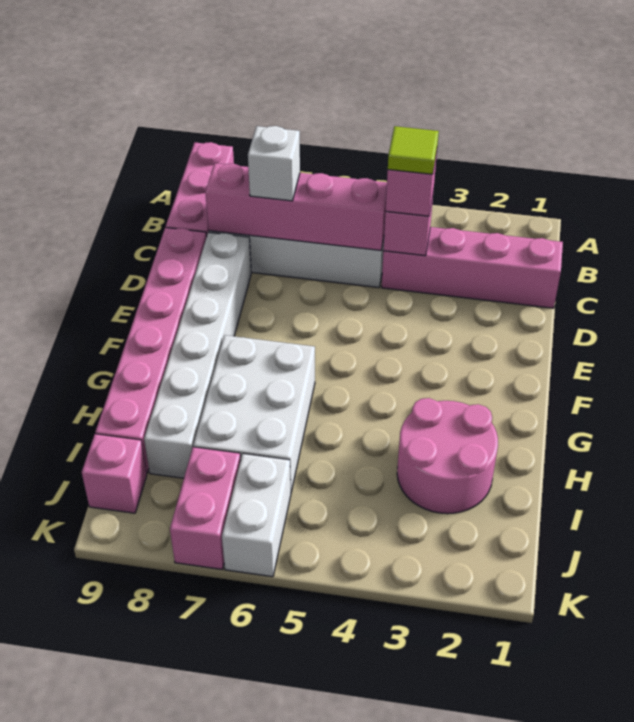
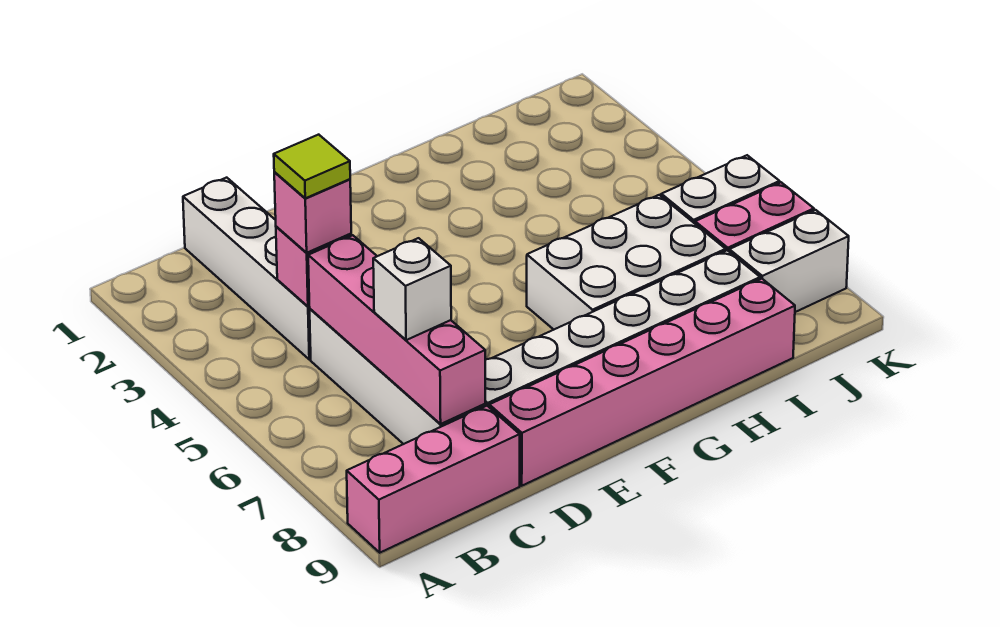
pink 1x4 brick [382,227,563,308] -> white 1x4 brick [183,178,311,359]
pink 2x2 round brick [397,398,498,514] -> none
none -> white 1x2 brick [729,210,849,312]
pink 1x1 brick [82,434,147,513] -> none

